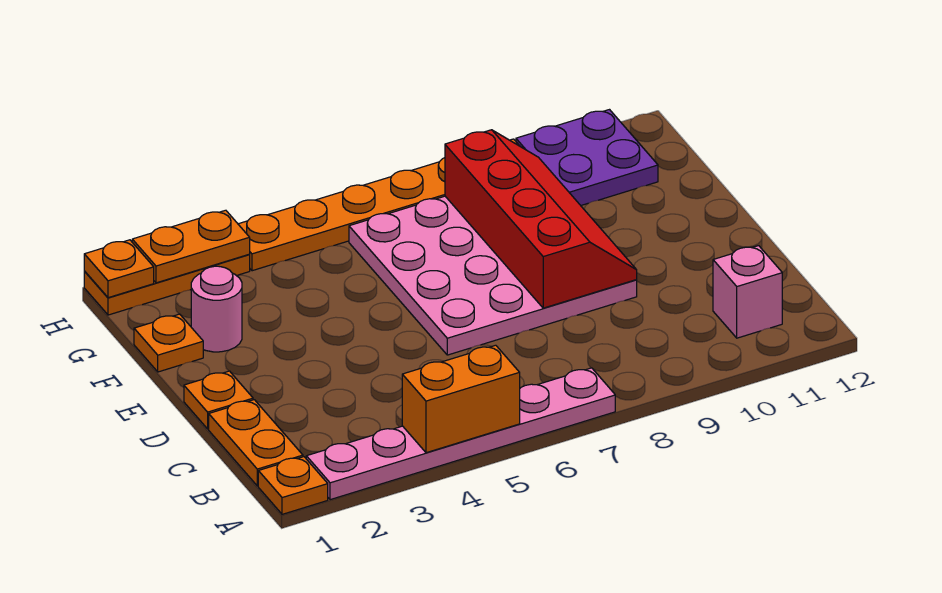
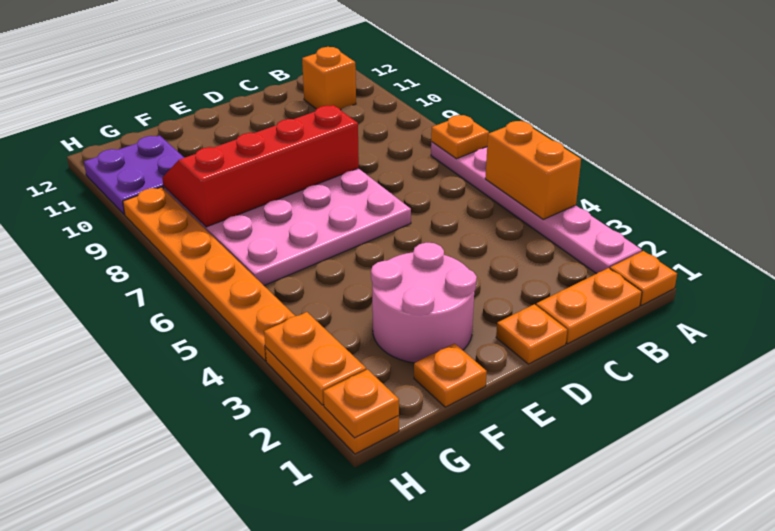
none -> orange 1x1 plate [431,115,489,159]
pink 1x1 brick [713,246,782,338] -> orange 1x1 brick [302,47,356,110]
pink 1x1 round brick [191,266,242,352] -> pink 2x2 round brick [371,243,477,363]

